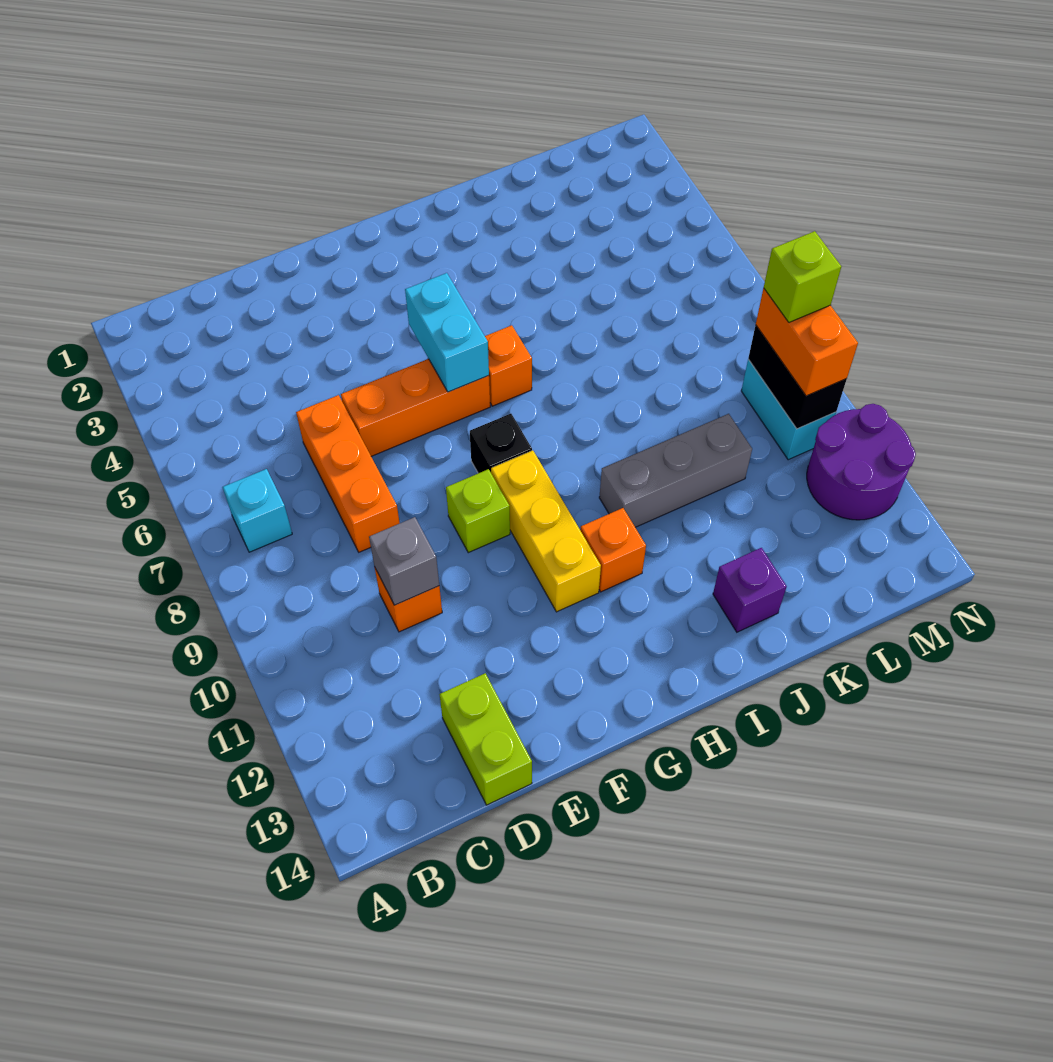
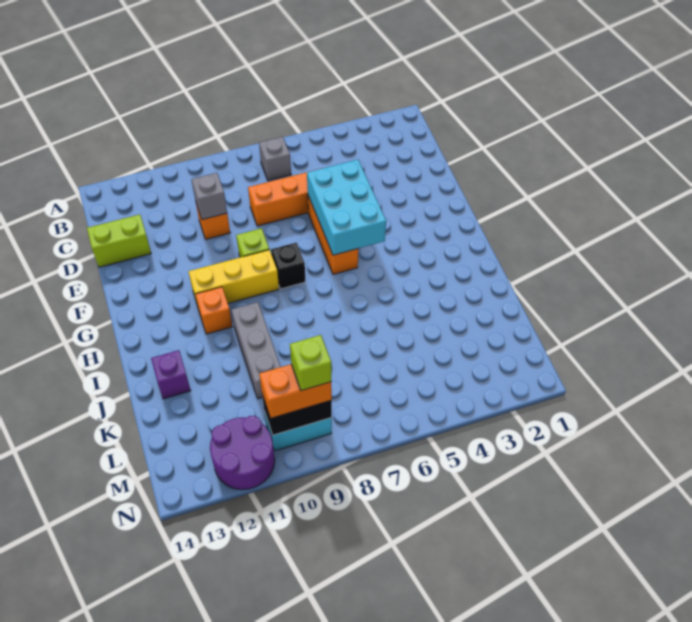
cyan 1x1 brick [223,469,292,552] -> grey 1x1 brick [259,137,291,181]
cyan 1x2 brick [405,273,489,392] -> cyan 2x3 brick [307,160,386,255]
orange 1x1 brick [485,325,532,406] -> none

